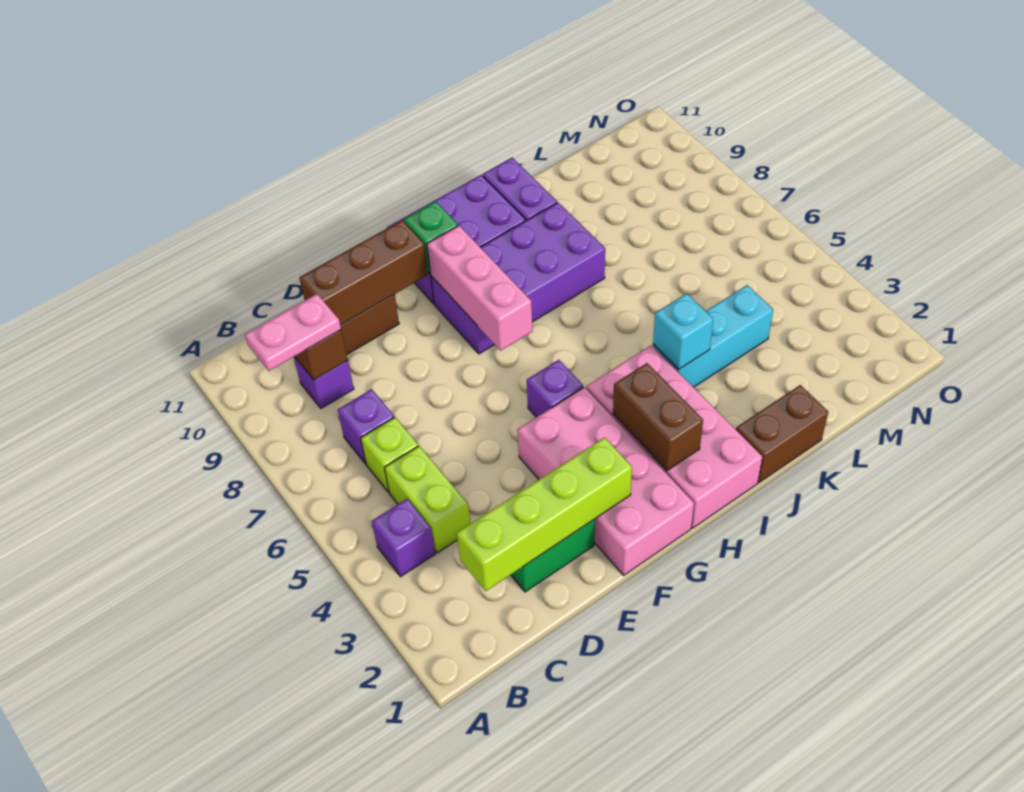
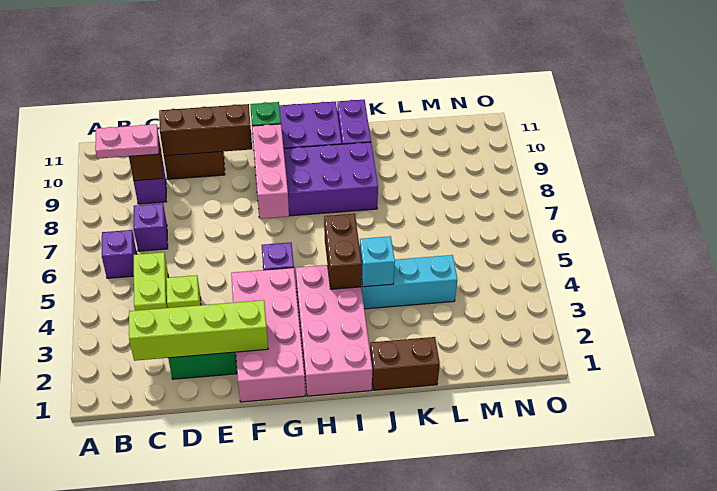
purple 1x1 brick [372,499,435,577] -> purple 1x1 brick moved to [102,230,137,278]
lime 1x1 brick [361,417,418,493] -> lime 1x1 brick moved to [166,275,201,308]
brown 1x2 brick [613,363,703,471] -> brown 1x2 brick moved to [324,214,362,289]

